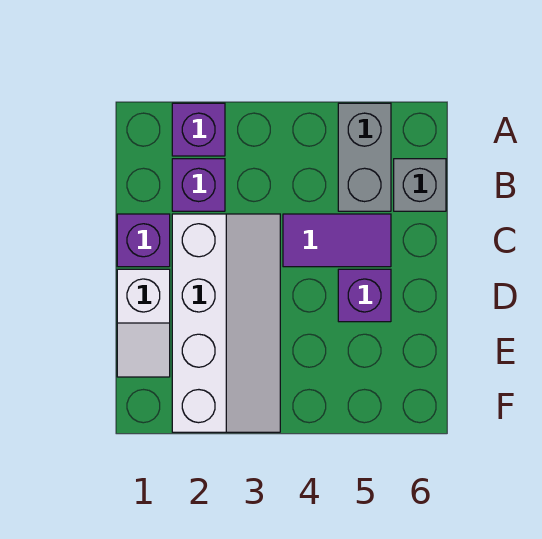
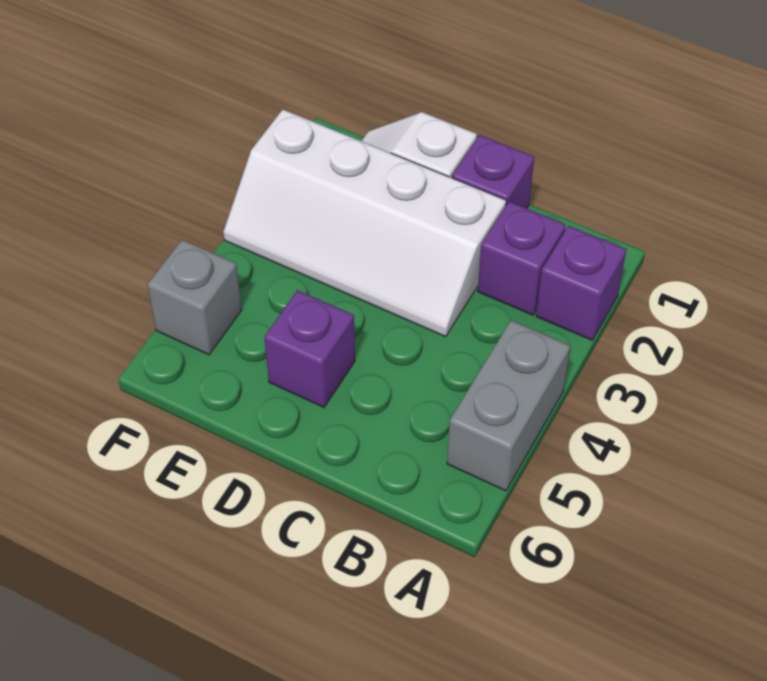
grey 1x2 brick [338,103,391,211] -> grey 1x2 brick turned to [447,320,570,491]
grey 1x1 brick [394,159,446,211] -> grey 1x1 brick moved to [148,240,242,355]
purple 1x2 tile [283,214,391,267] -> none

